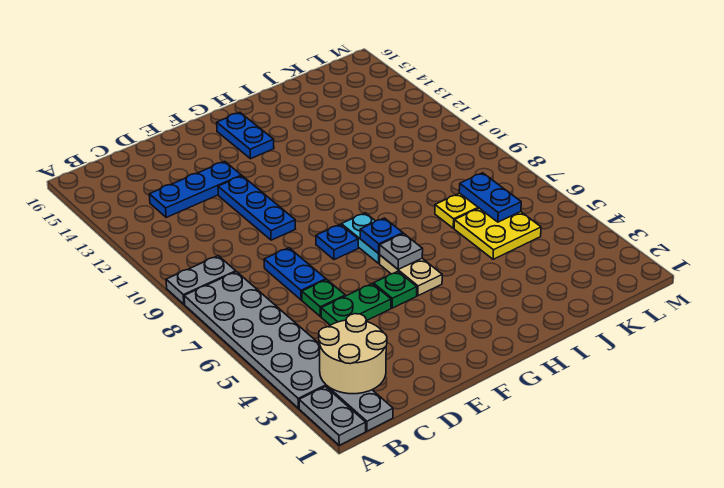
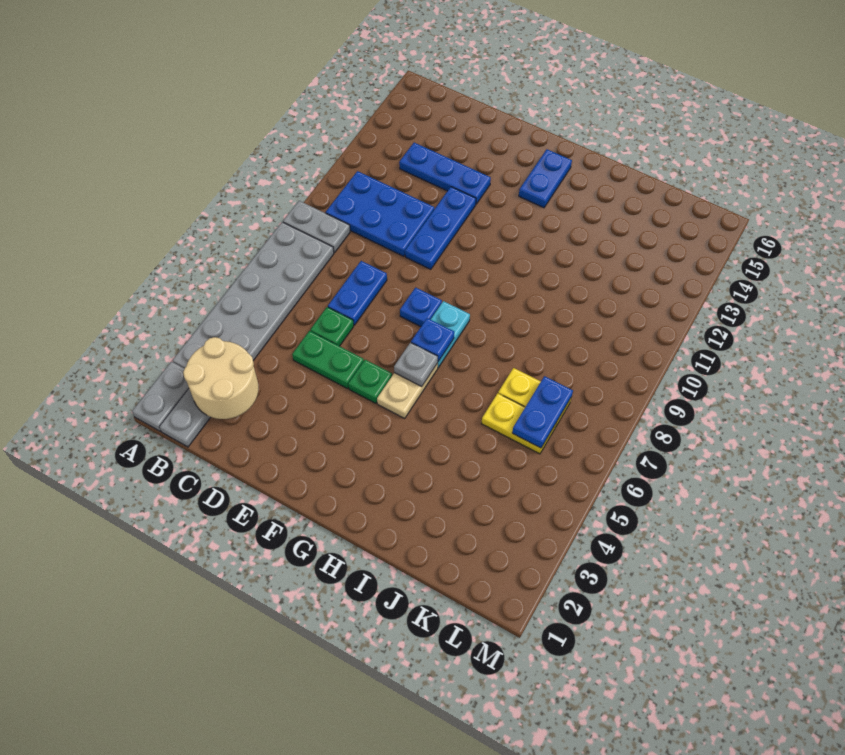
none -> blue 2x3 plate [326,171,434,256]
yellow 2x2 plate [454,208,541,259] -> yellow 1x2 plate [481,393,556,454]

